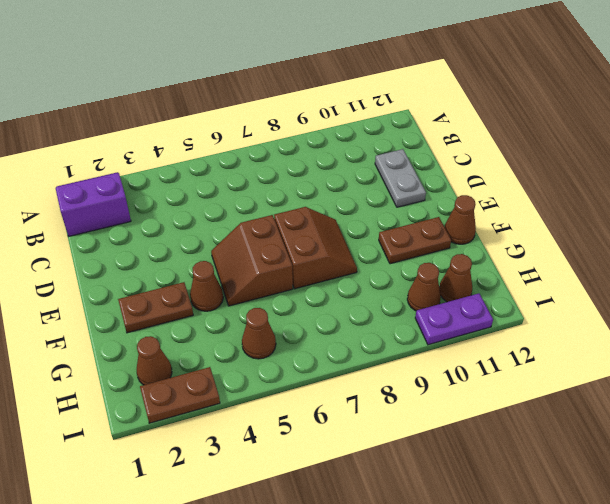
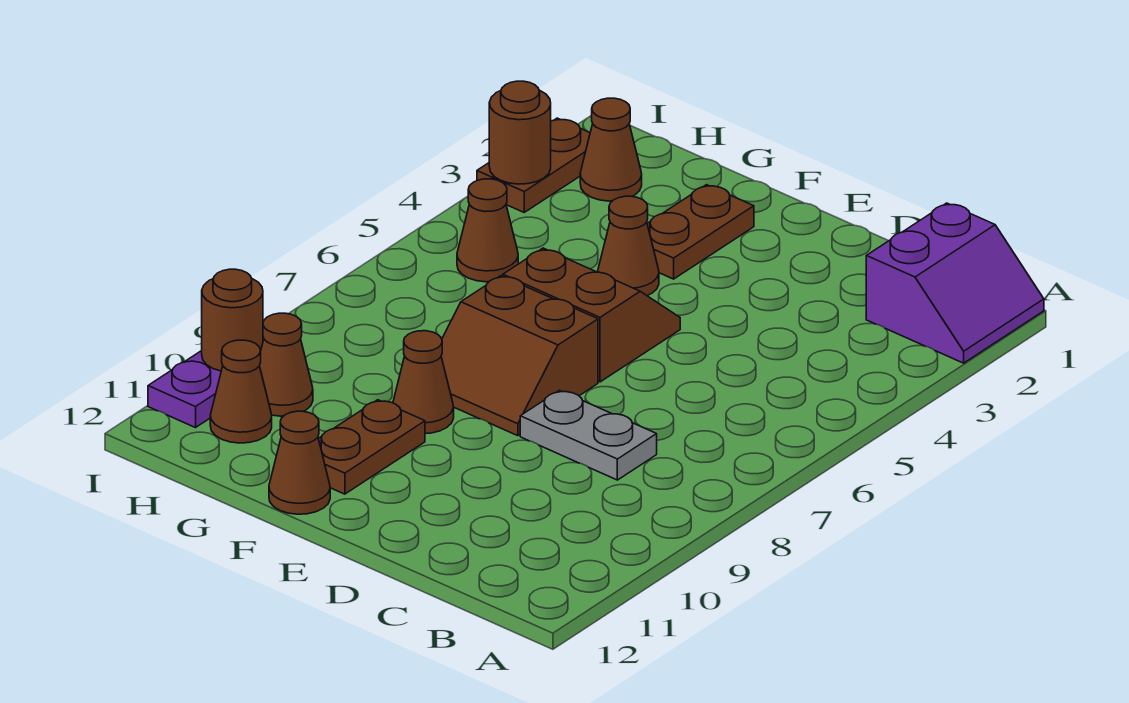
grey 1x2 plate [375,149,426,207] -> grey 1x2 plate moved to [520,390,657,480]
none -> brown 1x1 cone [393,331,454,434]
none -> brown 1x1 round brick [489,81,551,184]
none -> brown 1x1 round brick [202,269,263,371]

